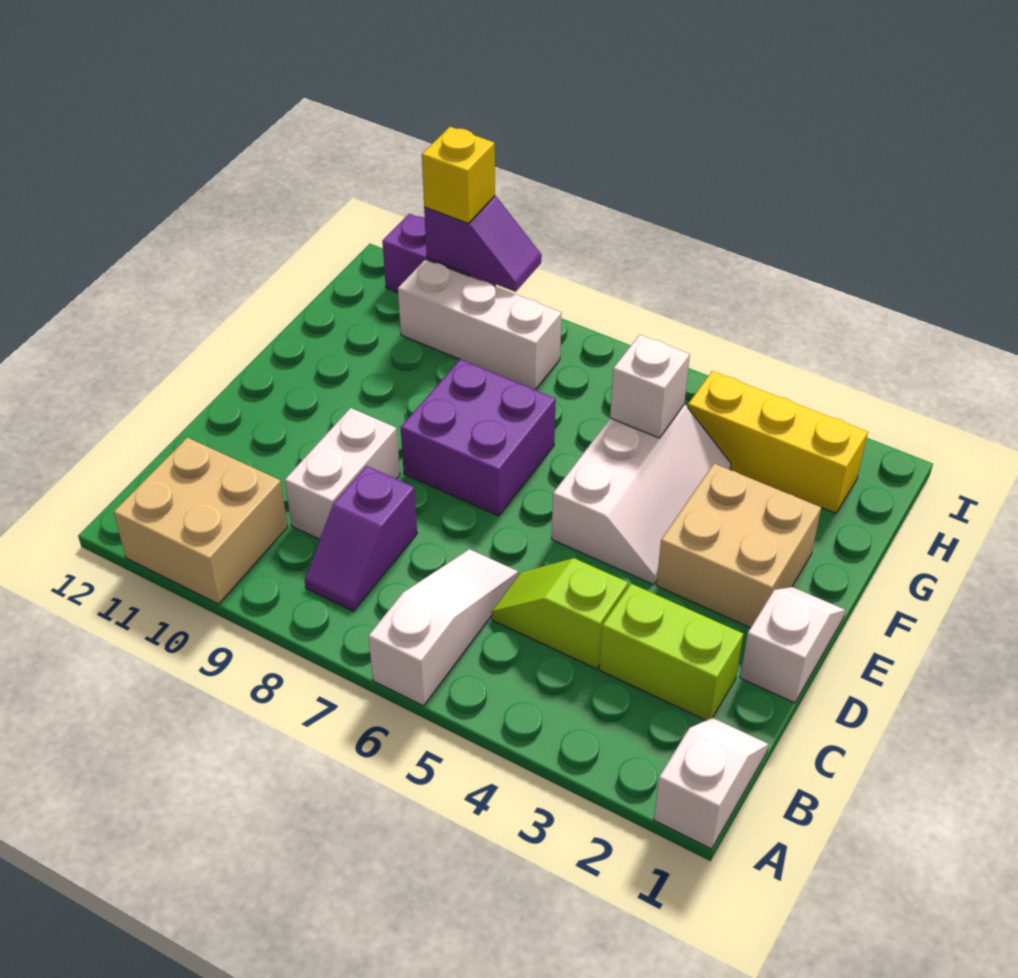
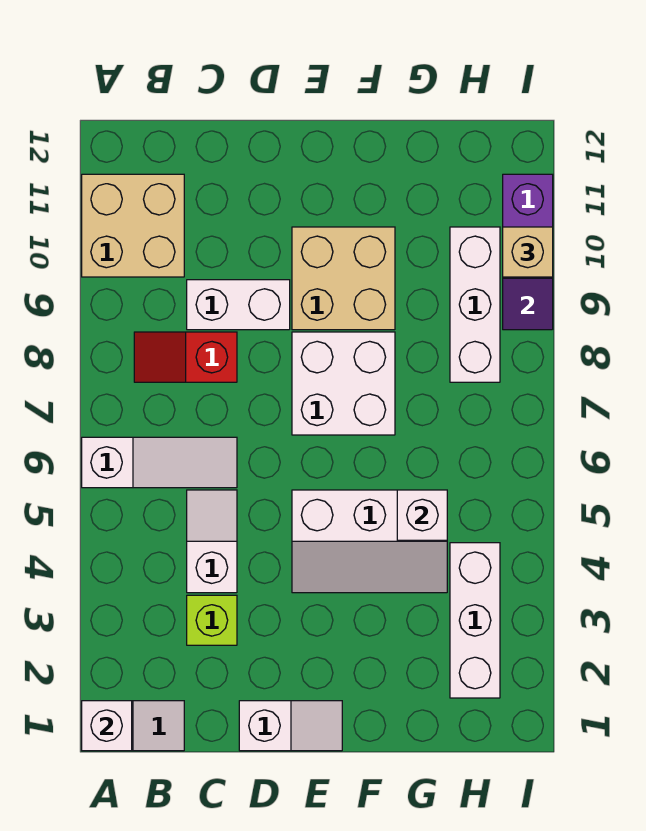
none -> white 1x1 brick [82,701,132,751]
purple 1x2 slope [305,466,417,611] -> red 1x2 slope [134,332,237,382]
lime 1x2 brick [599,584,743,720] -> lime 1x1 brick [187,595,237,645]
lime 1x2 slope [491,558,628,669] -> white 1x2 slope [187,490,237,593]
tan 2x2 brick [656,464,821,628] -> tan 2x2 brick moved to [292,227,395,330]
purple 2x2 brick [401,359,556,516] -> white 2x2 brick [292,332,395,435]
yellow 1x3 brick [688,371,868,513] -> white 1x3 brick [450,543,500,698]
yellow 1x1 brick [422,127,495,223] -> tan 1x1 brick [503,227,553,277]

